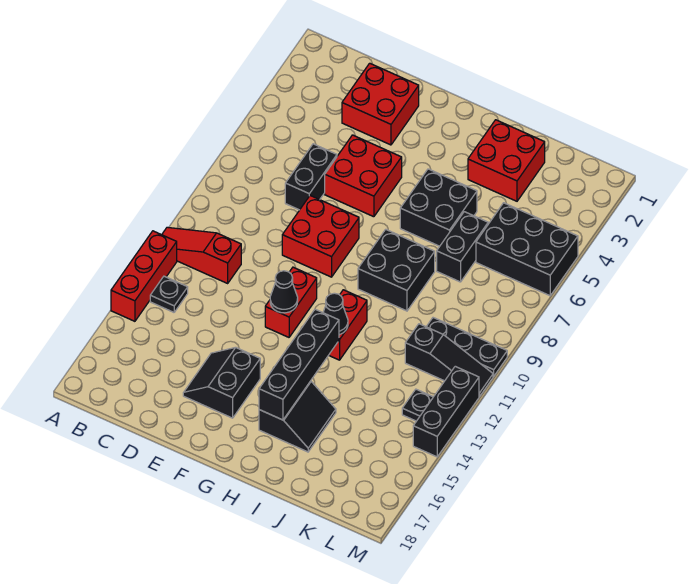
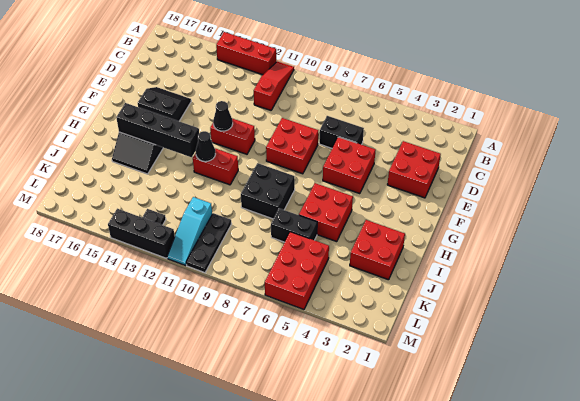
black 1x1 plate [150,276,188,312] -> none
black 2x2 brick [400,169,477,246] -> red 2x2 brick [299,183,353,242]
black 2x3 brick [476,203,578,296] -> red 2x3 brick [265,232,329,309]
black 1x3 slope [405,324,493,396] -> cyan 1x3 slope [167,197,212,265]

